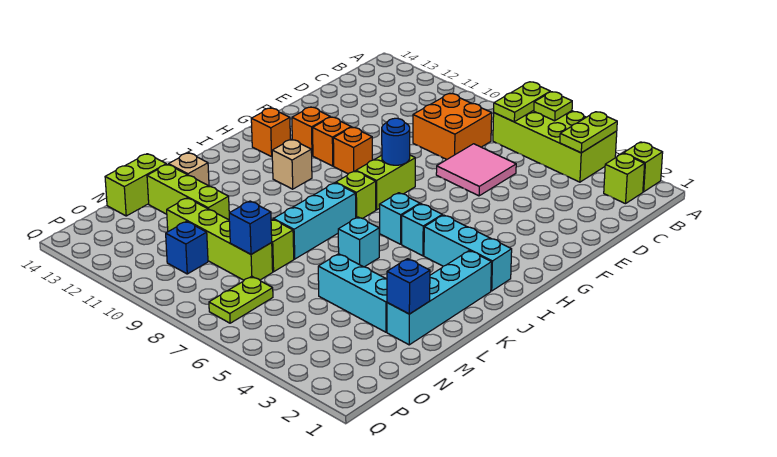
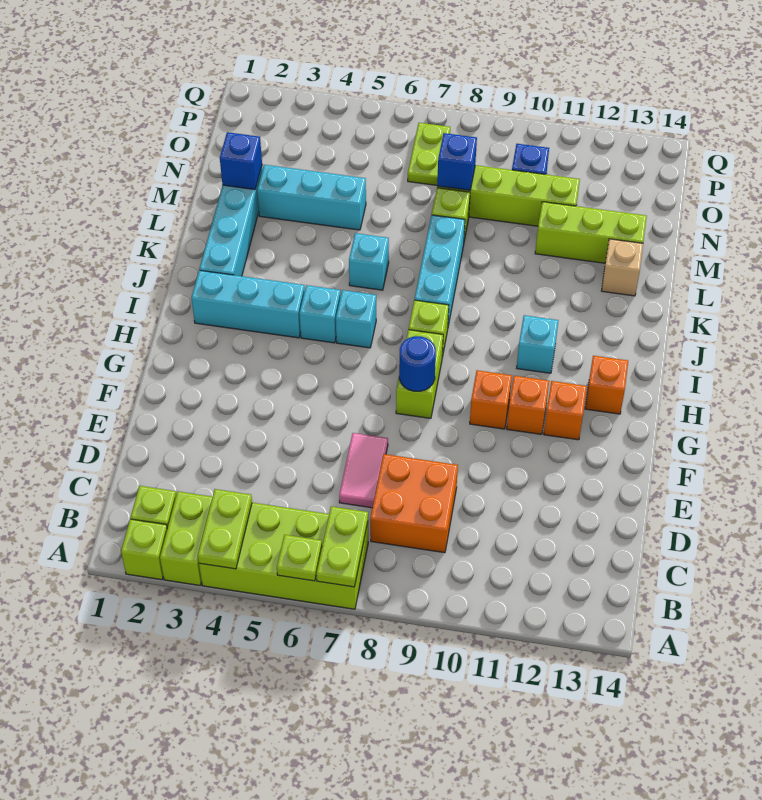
pink 2x2 tile [436,144,516,196] -> pink 1x2 tile [339,433,388,508]
tan 1x1 brick [272,139,312,189] -> cyan 1x1 brick [517,315,558,373]
lime 1x2 brick [105,154,166,216] -> lime 1x2 brick moved to [160,491,212,585]

